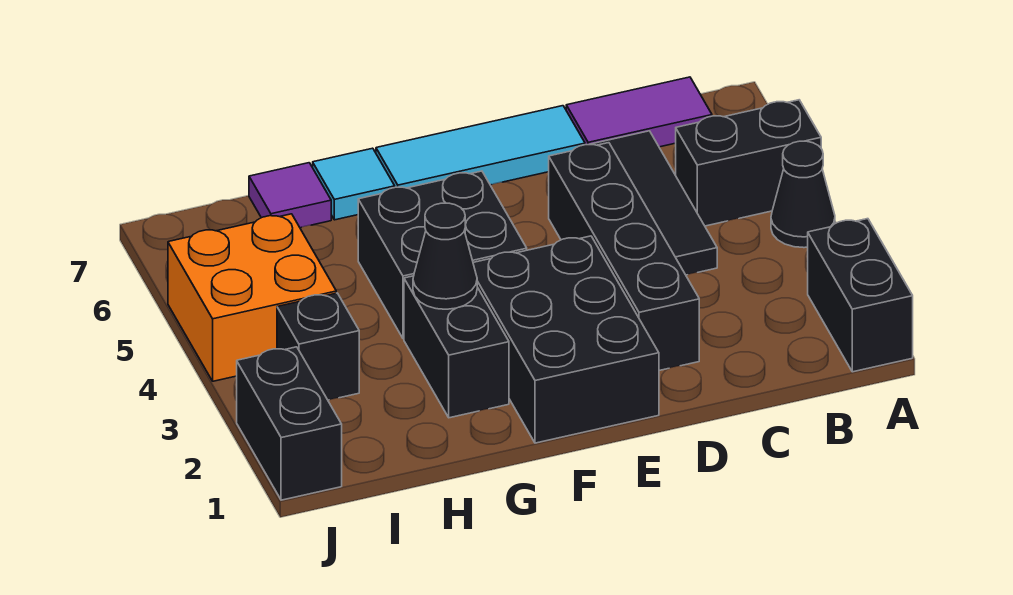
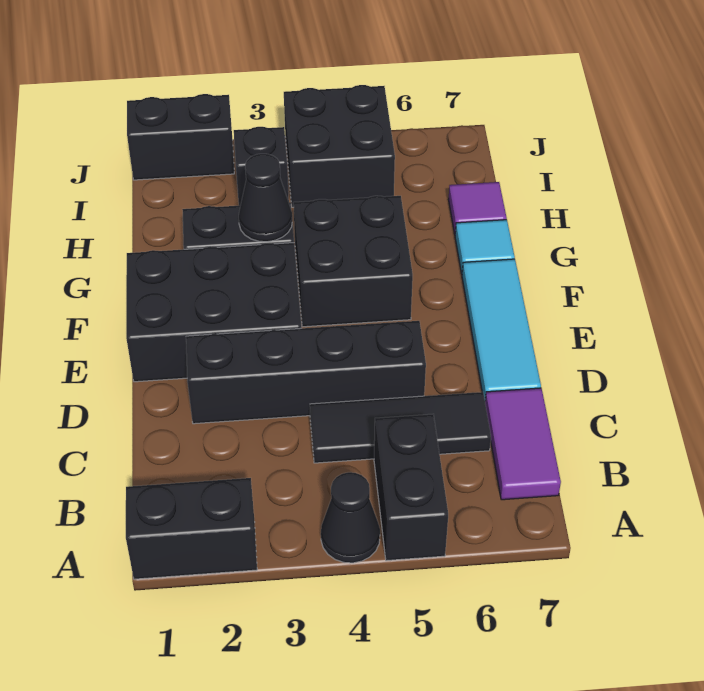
orange 2x2 brick [168,214,336,381] -> black 2x2 brick [284,85,395,207]

